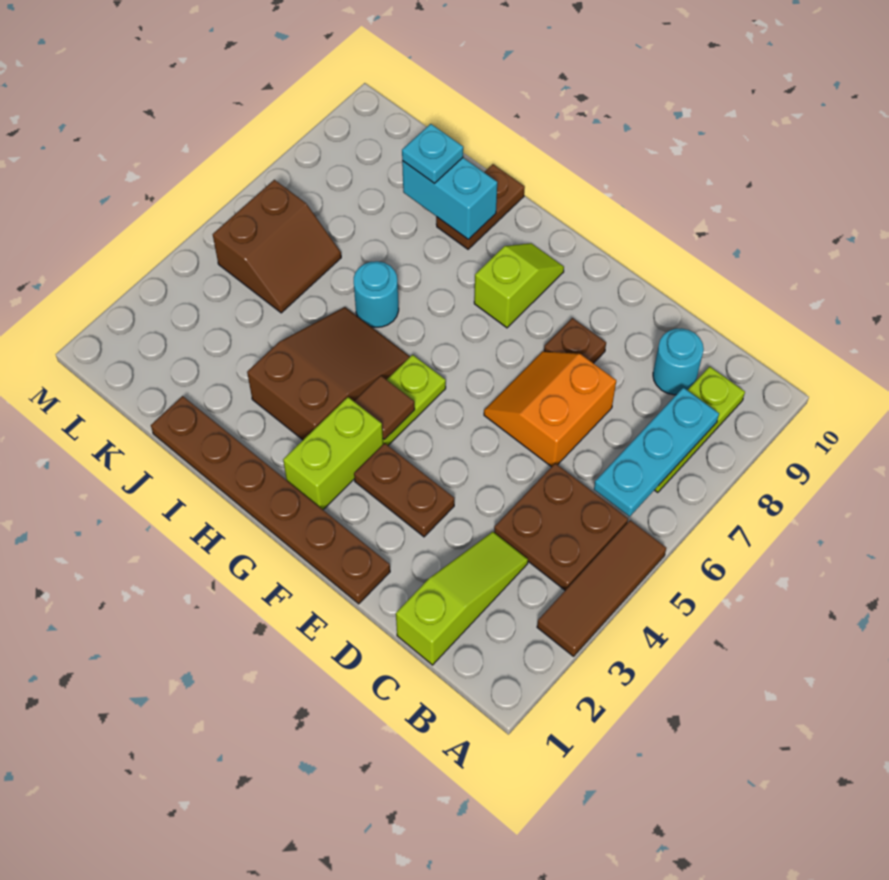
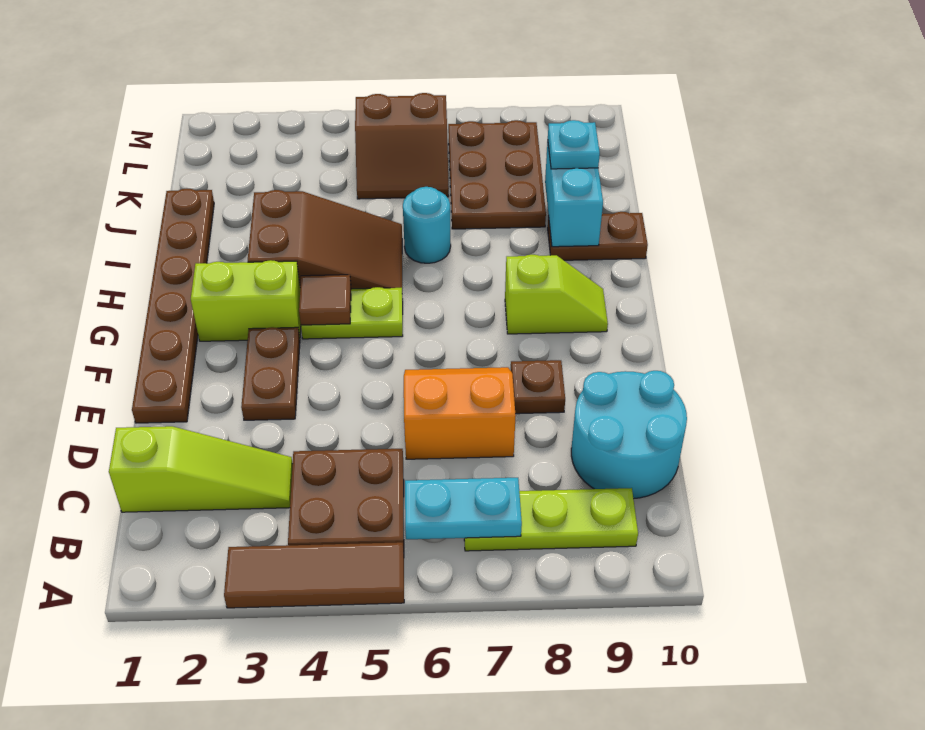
cyan 1x3 plate [594,388,719,517] -> cyan 1x2 plate [405,478,522,539]
cyan 1x1 round brick [653,328,704,395] -> cyan 2x2 round brick [571,371,687,499]
none -> brown 2x3 plate [448,120,546,229]

